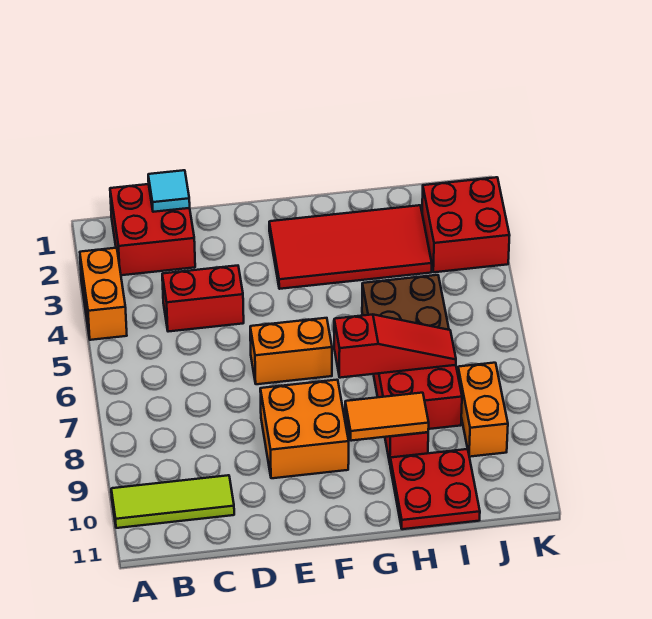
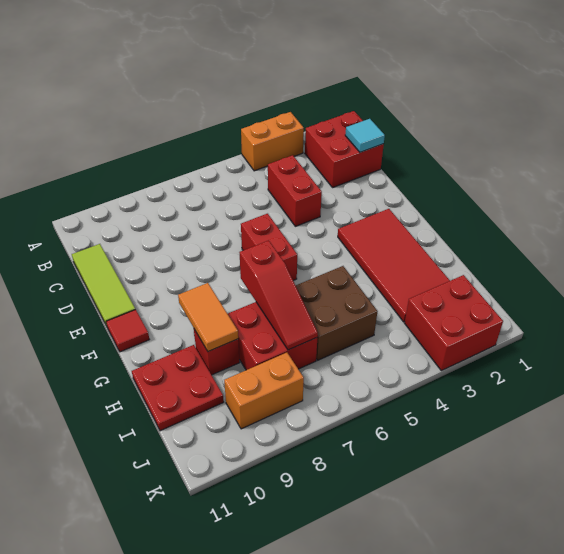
lime 1x3 tile [111,475,234,528] -> lime 1x3 tile moved to [72,244,135,326]
orange 1x2 brick [250,318,332,384] -> red 1x2 brick [241,214,297,281]
orange 2x2 brick [260,380,349,478] -> none
none -> red 1x1 tile [106,309,149,352]

